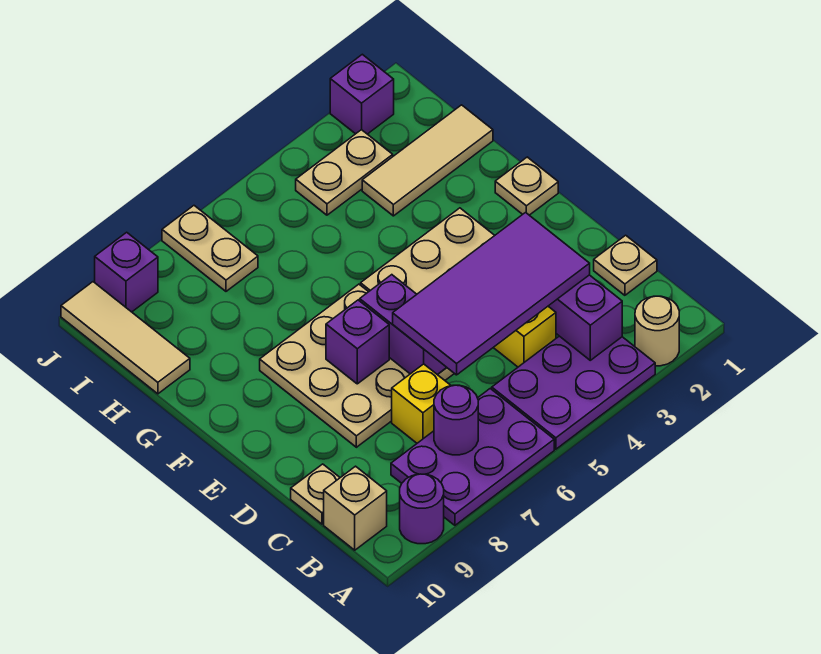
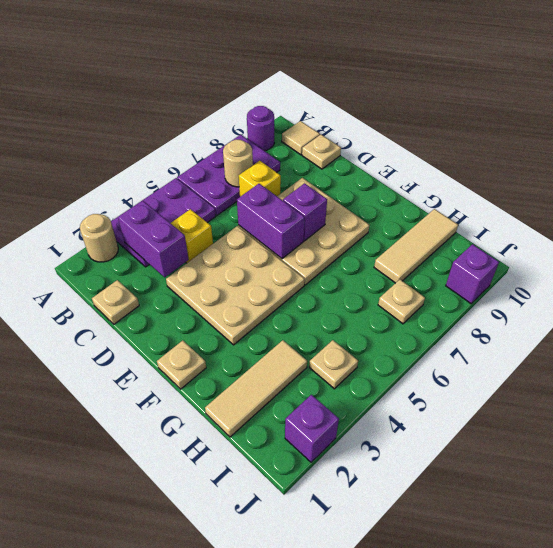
purple 1x1 round brick [434,385,478,455] -> tan 1x1 round brick [223,140,253,187]
tan 1x1 brick [324,466,387,550] -> tan 1x1 tile [282,121,320,155]
purple 2x4 tile [393,213,590,375] -> none
tan 1x3 tile [61,282,190,394] -> tan 1x3 tile turned to [374,209,458,283]
tan 1x2 plate [296,130,393,215] -> tan 1x1 plate [309,340,358,389]
tan 1x2 plate [162,206,258,291] -> tan 1x1 plate [378,280,425,324]

